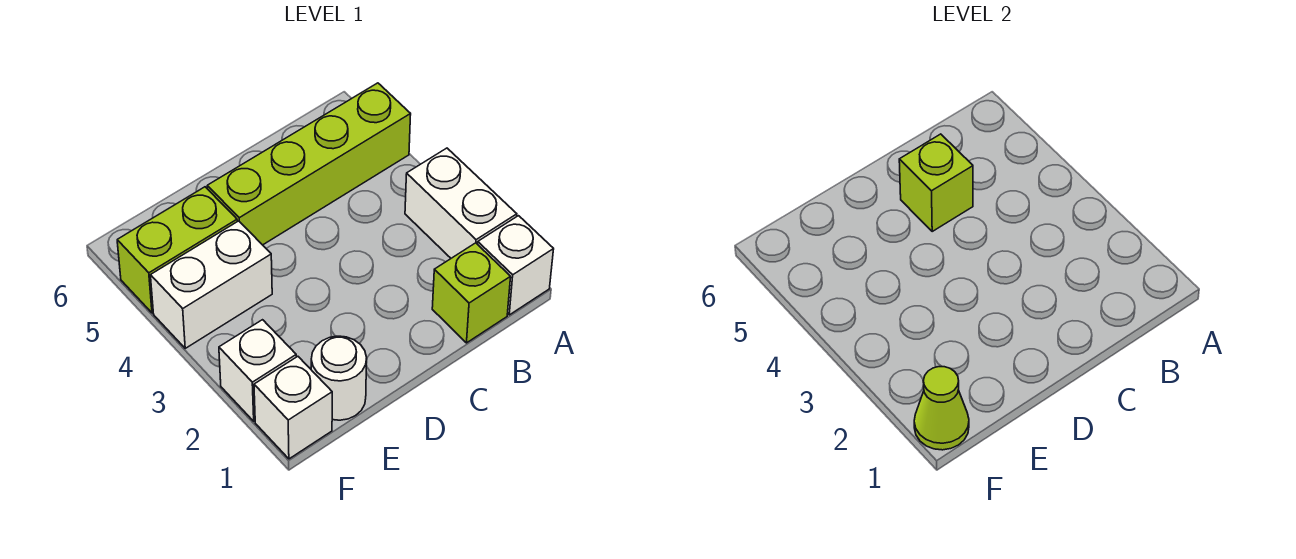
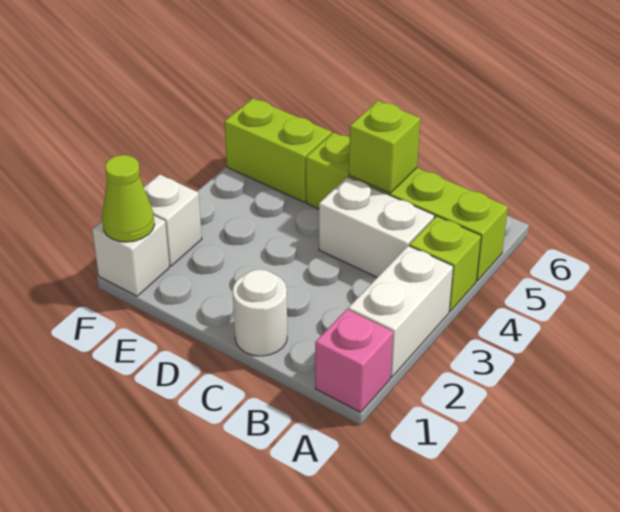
white 1x1 brick [478,216,554,315] -> pink 1x1 brick [315,309,393,412]
lime 1x1 brick [432,243,511,343] -> lime 1x1 brick moved to [409,216,481,311]
white 1x1 round brick [311,336,367,420] -> white 1x1 round brick moved to [233,269,287,356]
white 1x2 brick [150,221,272,348] -> white 1x2 brick moved to [319,177,434,277]

